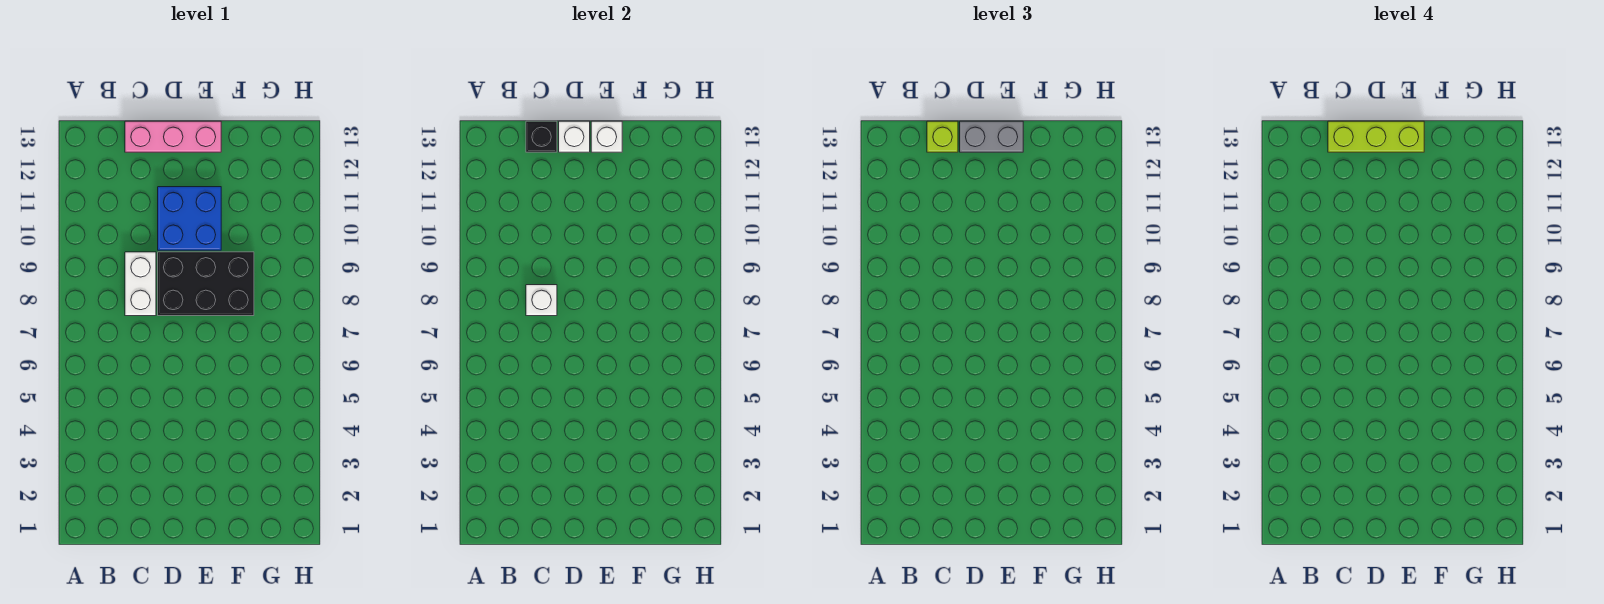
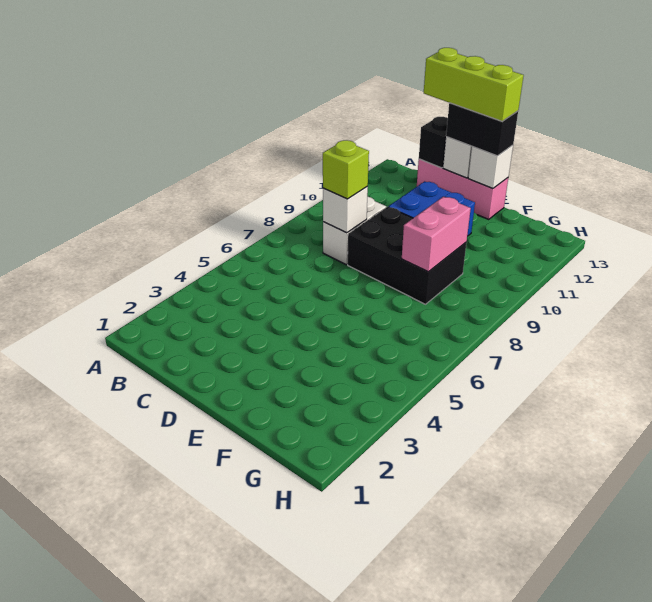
lime 1x1 brick [927,121,958,152] -> lime 1x1 brick moved to [323,140,369,199]
grey 1x2 brick [960,121,1023,152] -> black 1x2 brick [446,103,518,156]
none -> pink 1x2 brick [402,197,471,272]

